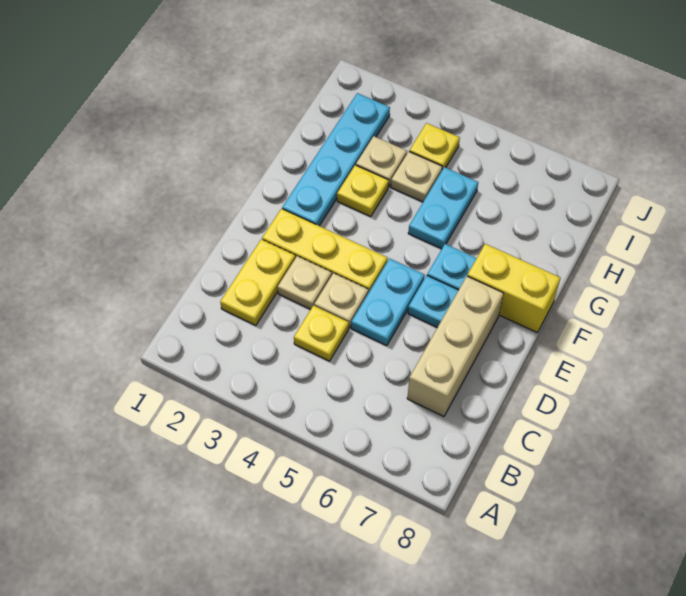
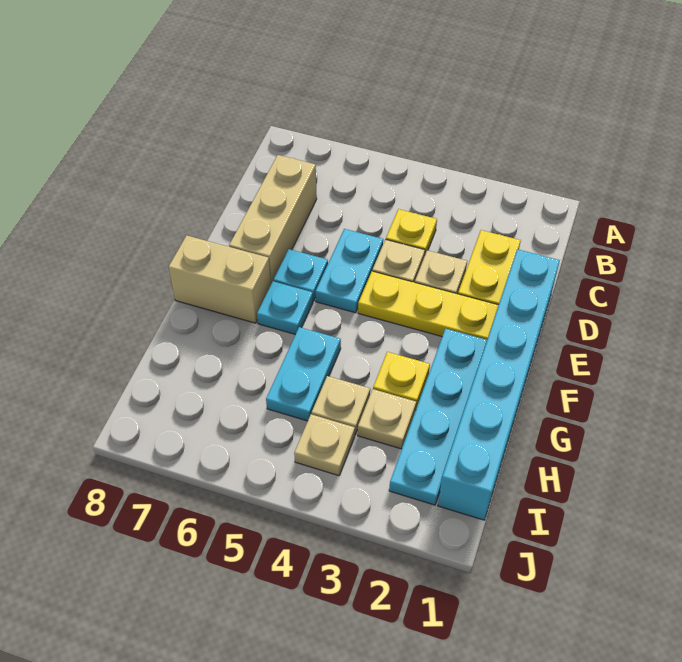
none -> cyan 1x6 brick [438,249,560,520]
yellow 1x2 brick [467,244,560,333] -> tan 1x2 brick [169,235,271,323]
yellow 1x1 plate [409,123,460,170] -> tan 1x1 plate [294,414,355,476]

